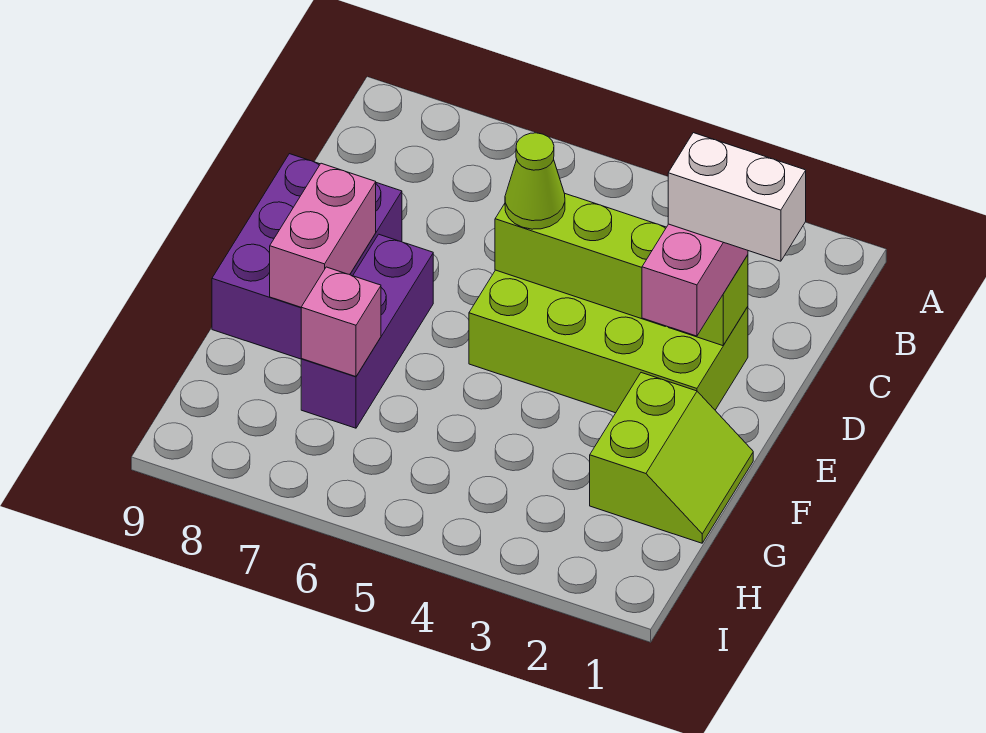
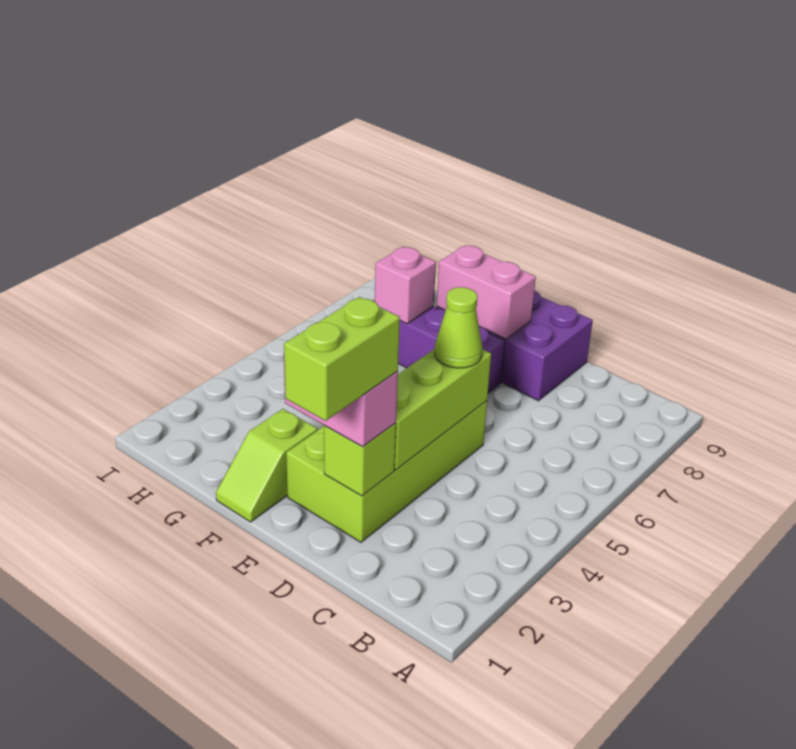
white 1x2 brick [668,133,806,261] -> lime 1x2 brick [284,297,400,421]
lime 2x2 slope [590,373,753,543] -> lime 1x2 slope [216,409,317,522]

